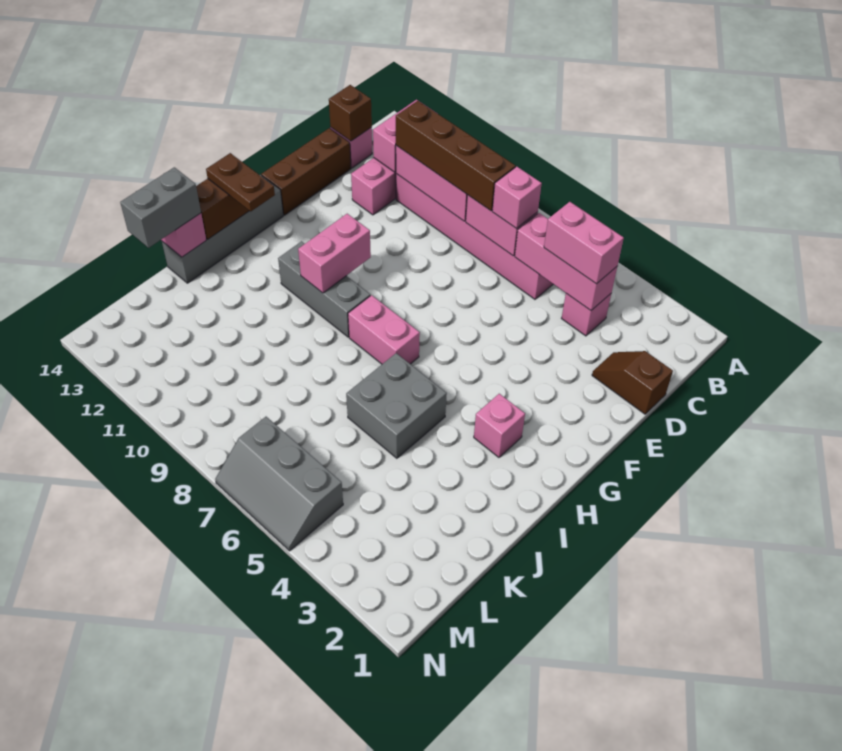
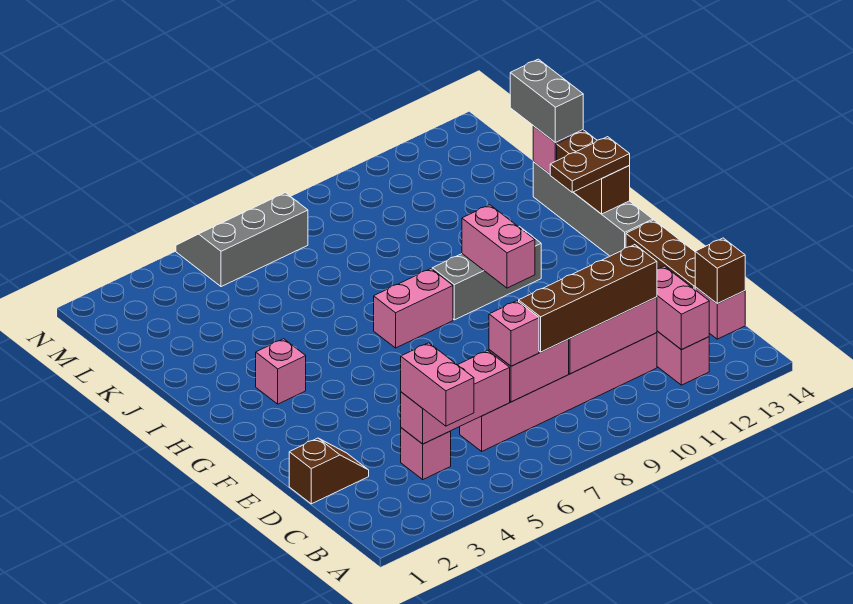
pink 1x2 brick [544,202,624,284] -> pink 1x2 brick turned to [401,343,474,426]
grey 2x2 brick [346,353,447,458] -> none

